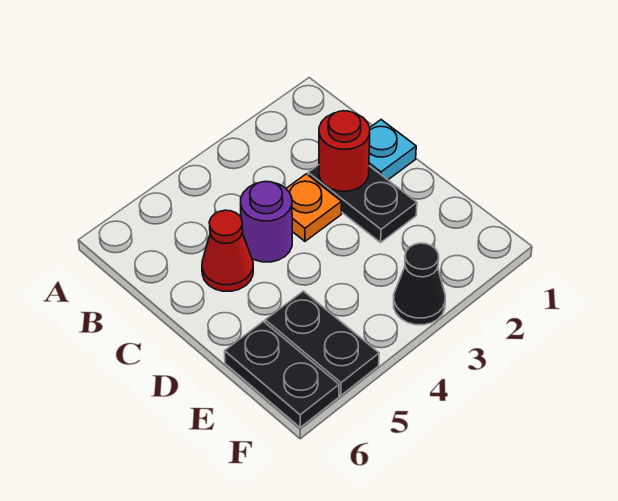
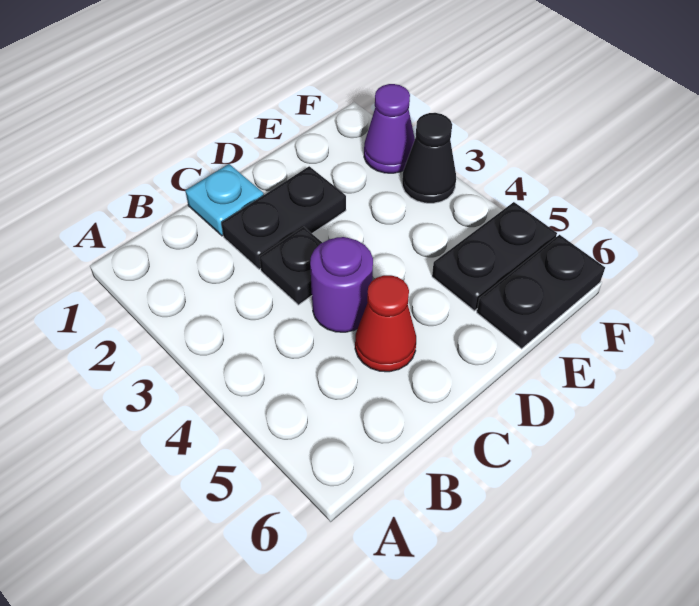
red 1x1 round brick [319,111,370,191] -> none
orange 1x1 plate [286,174,342,241] -> black 1x1 plate [259,227,322,305]
none -> purple 1x1 cone [364,84,415,173]

